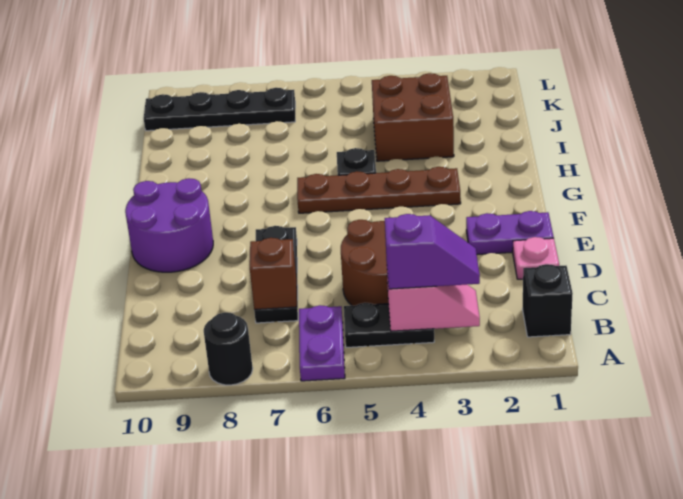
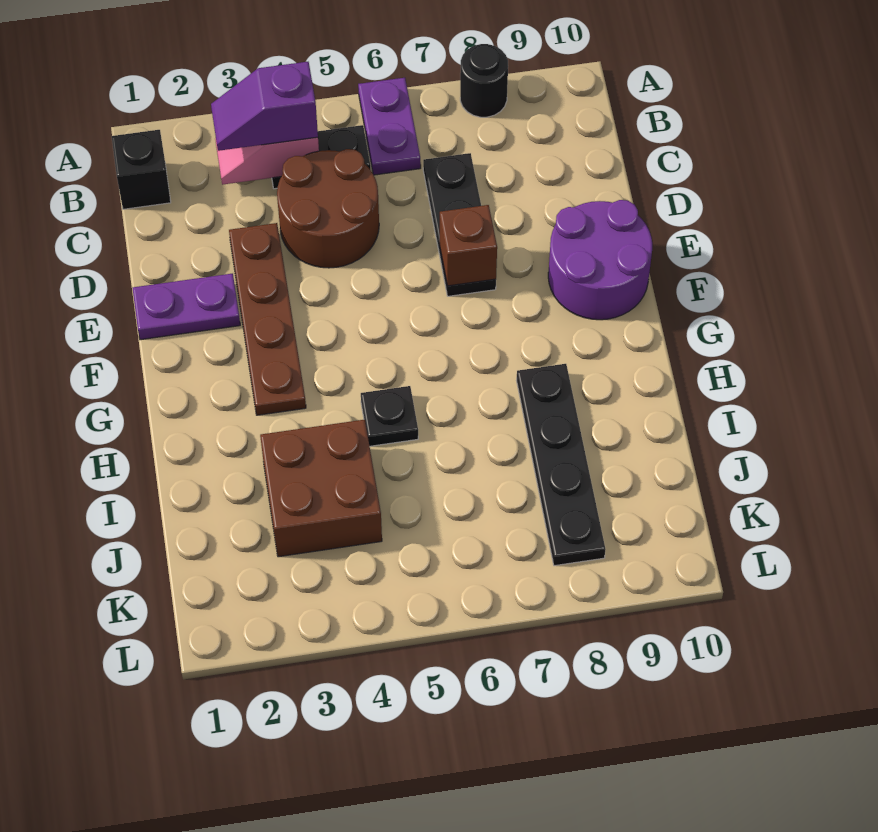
brown 1x1 brick [250,238,297,310] -> brown 1x1 brick moved to [440,205,497,286]
pink 1x1 plate [513,237,559,279] -> none
brown 1x4 plate [297,167,461,213] -> brown 1x4 plate turned to [229,223,306,415]
black 1x4 plate [144,88,295,131] -> black 1x4 plate turned to [517,364,605,566]

